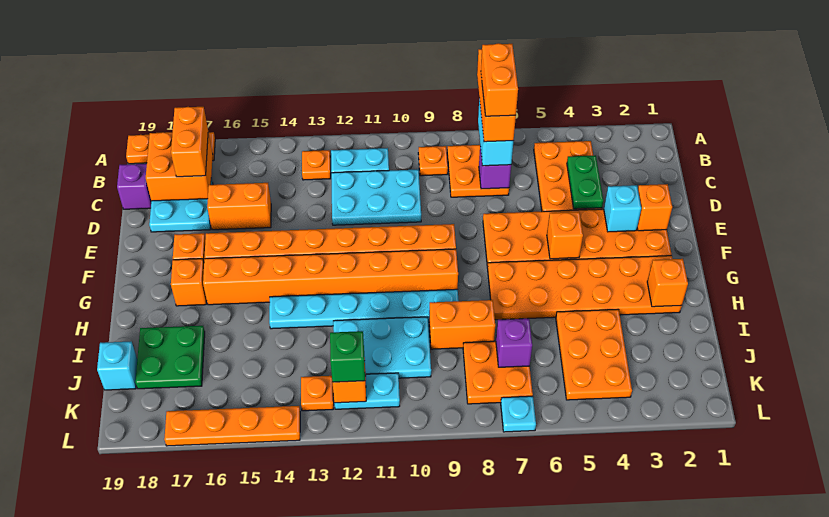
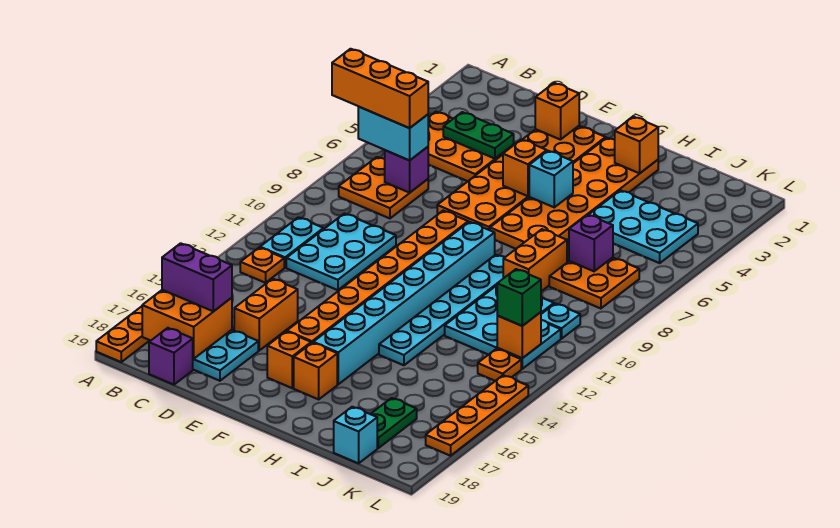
orange 1x2 brick [481,43,518,116] -> none
orange 1x1 plate [418,146,448,176] -> none
orange 1x2 brick [171,107,208,177] -> purple 1x2 brick [162,243,232,311]
cyan 1x1 brick [604,185,641,232] -> cyan 1x1 brick moved to [529,151,573,207]
orange 1x8 brick [203,249,458,305] -> cyan 1x8 brick [313,222,495,384]
orange 2x3 plate [556,309,632,400] -> cyan 2x3 plate [589,190,698,263]
green 2x2 plate [135,326,205,389] -> green 1x2 plate [371,398,417,448]
cyan 1x1 plate [501,396,536,432] -> cyan 1x1 plate moved to [541,303,580,339]

